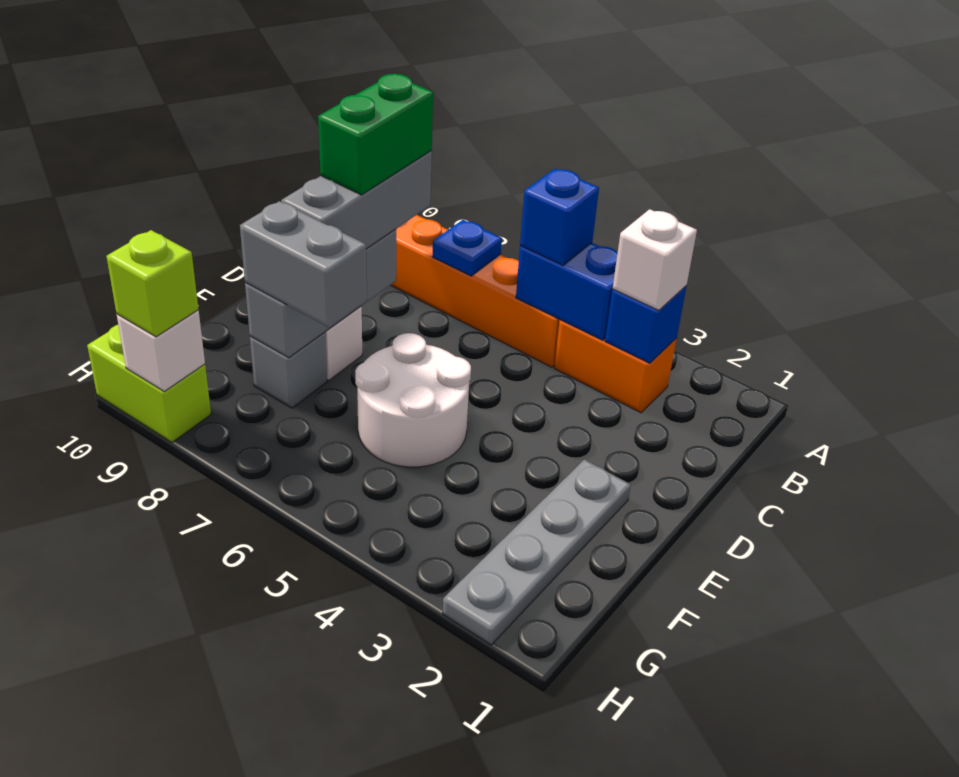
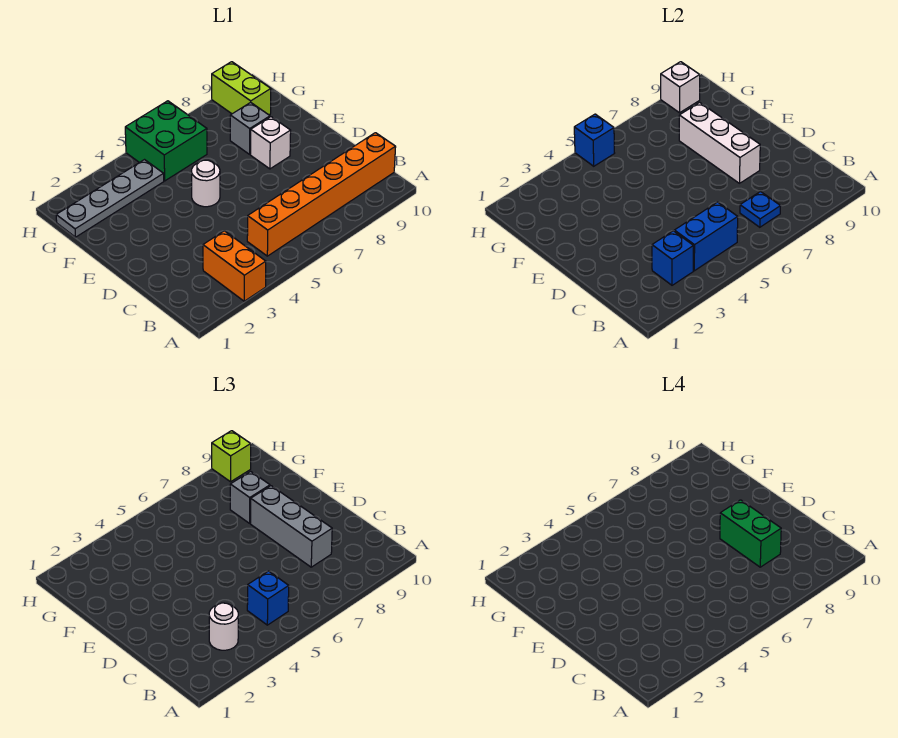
orange 1x2 brick [554,320,677,413] -> orange 1x2 brick turned to [203,231,266,301]
white 1x1 brick [613,209,697,310] -> white 1x1 round brick [209,603,238,650]
grey 1x3 brick [245,229,396,358] -> white 1x3 brick [679,102,760,183]
grey 1x4 plate [443,459,631,645] -> grey 1x4 plate turned to [56,160,164,237]
white 2x2 round brick [355,333,471,467] -> white 1x1 round brick [192,160,220,207]
grey 1x2 brick [240,201,367,328] -> grey 1x1 brick [230,471,270,523]
none -> green 2x2 brick [125,101,207,181]
none -> blue 1x1 brick [574,114,614,166]
lime 1x2 brick [87,325,211,442] -> lime 1x2 brick turned to [212,62,271,115]

